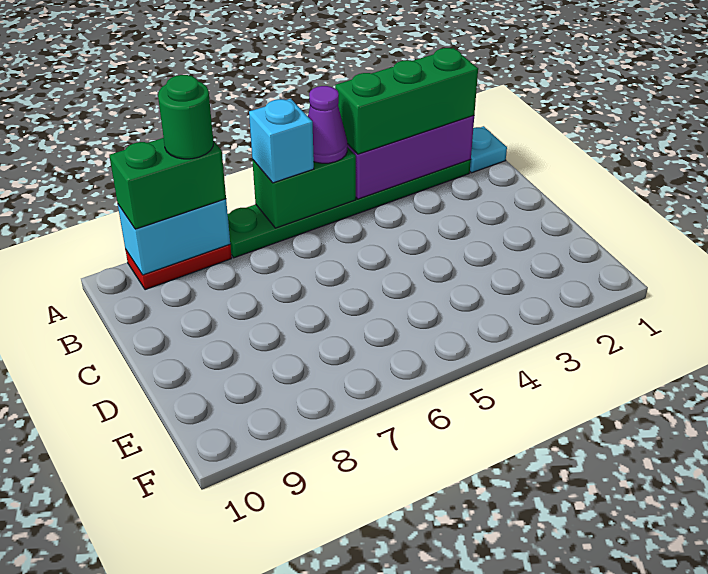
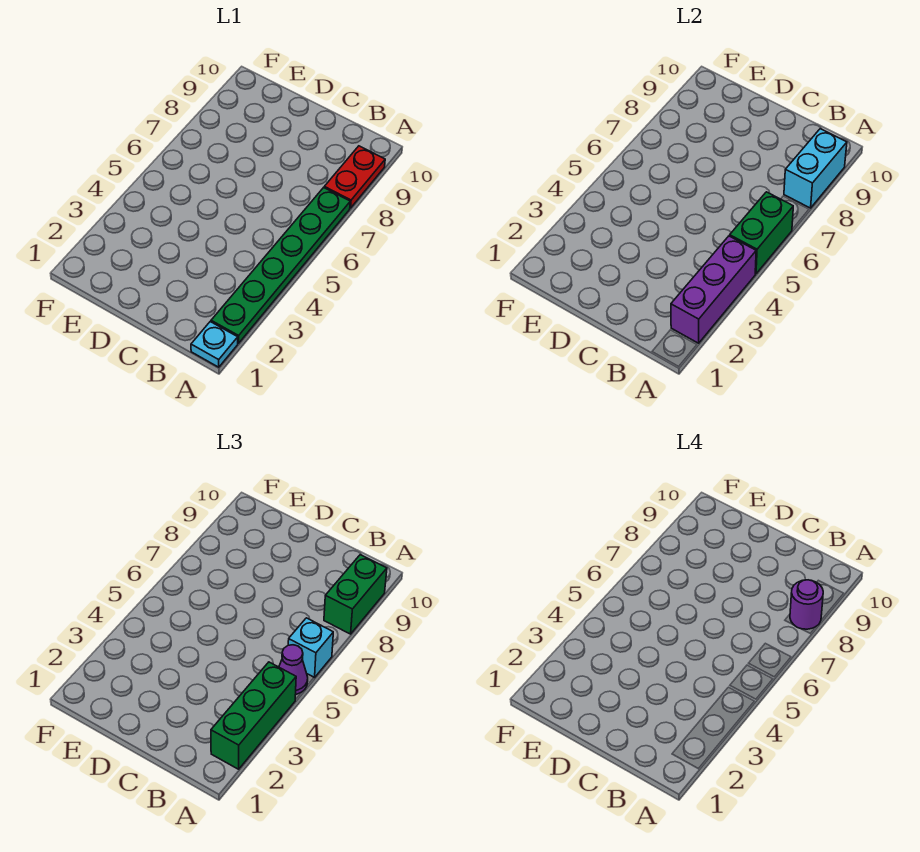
green 1x1 round brick [158,75,213,159] -> purple 1x1 round brick [790,580,823,629]

